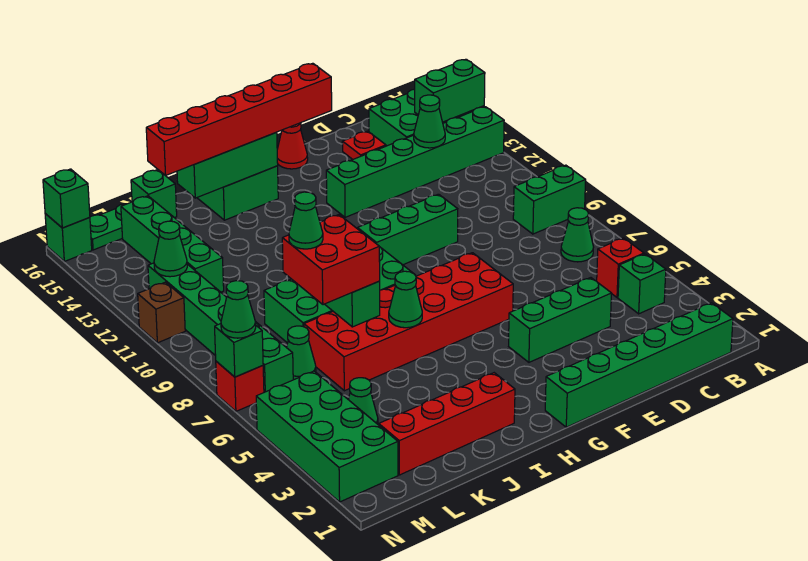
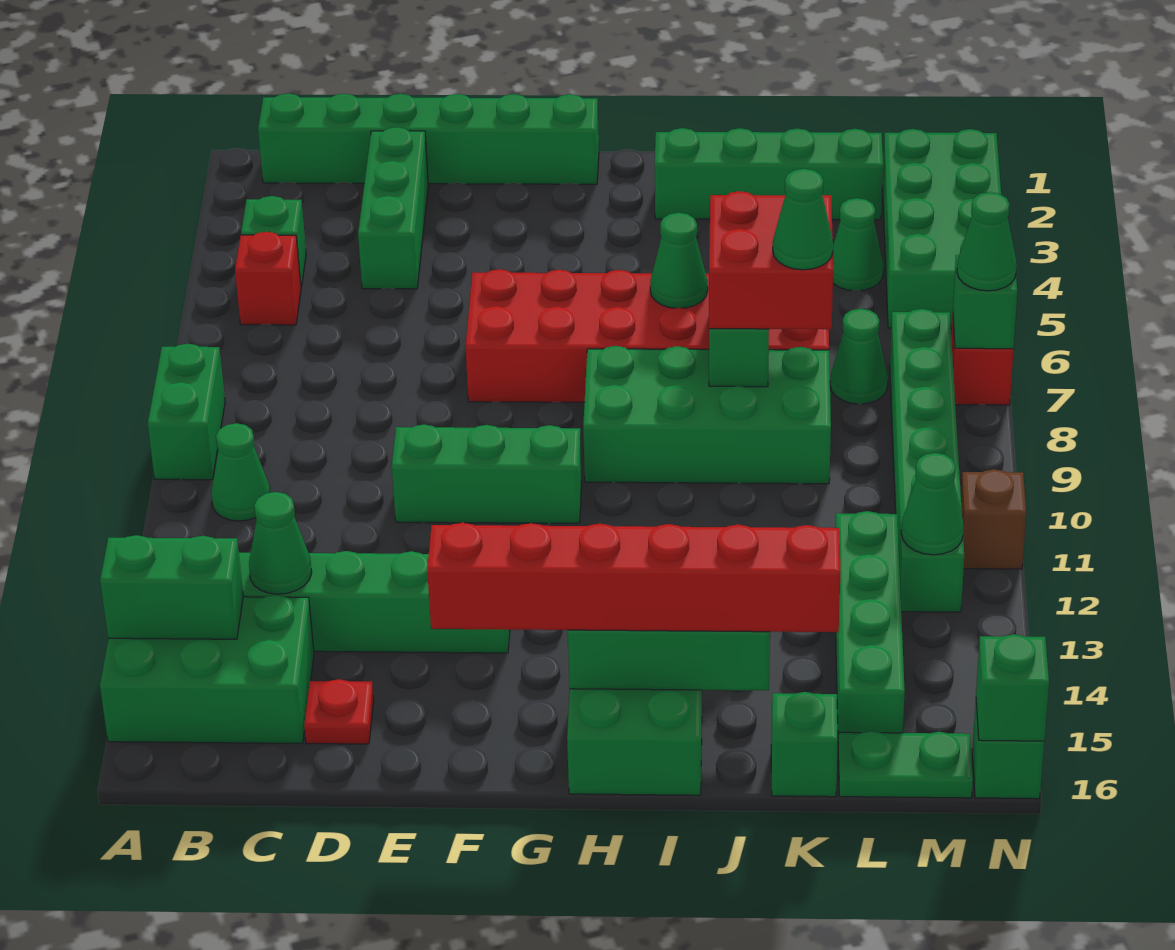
green 1x2 brick [513,165,586,234] -> green 1x2 brick turned to [148,344,225,480]
green 1x1 cone [561,208,593,262] -> green 1x1 cone moved to [211,423,270,521]
green 1x3 brick [509,278,612,362] -> green 1x3 brick turned to [358,127,428,289]
red 1x1 cone [277,123,308,169] -> none
red 1x4 brick [379,373,515,475] -> green 1x4 brick [655,128,883,220]

